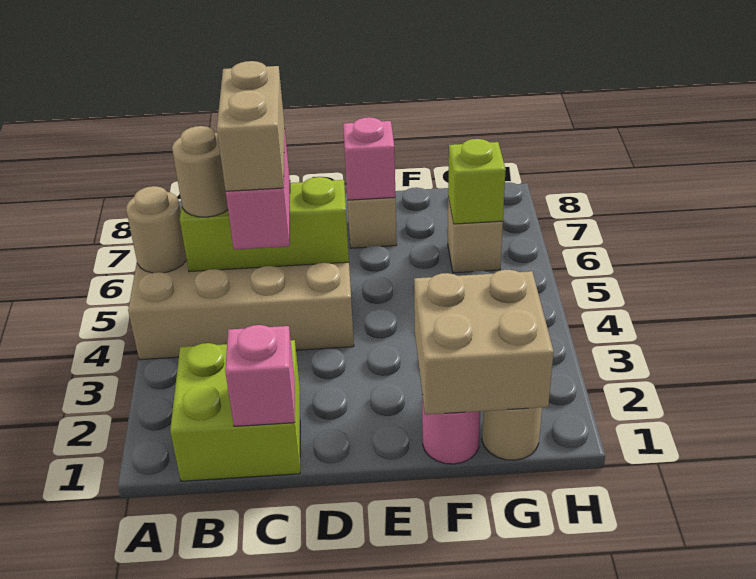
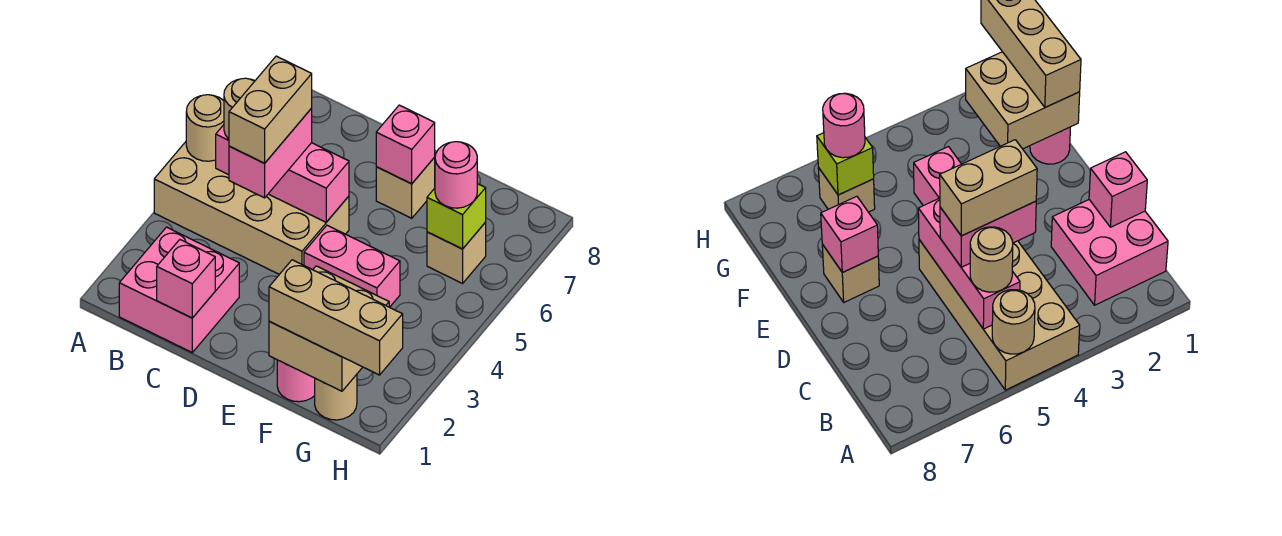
lime 2x2 brick [170,340,300,481] -> pink 2x2 brick [119,227,239,352]
lime 1x3 brick [180,177,349,272] -> pink 1x3 brick [216,125,349,222]
none -> pink 1x2 brick [304,225,400,307]
none -> tan 1x3 brick [269,260,403,375]
none -> pink 1x1 round brick [435,142,477,208]

